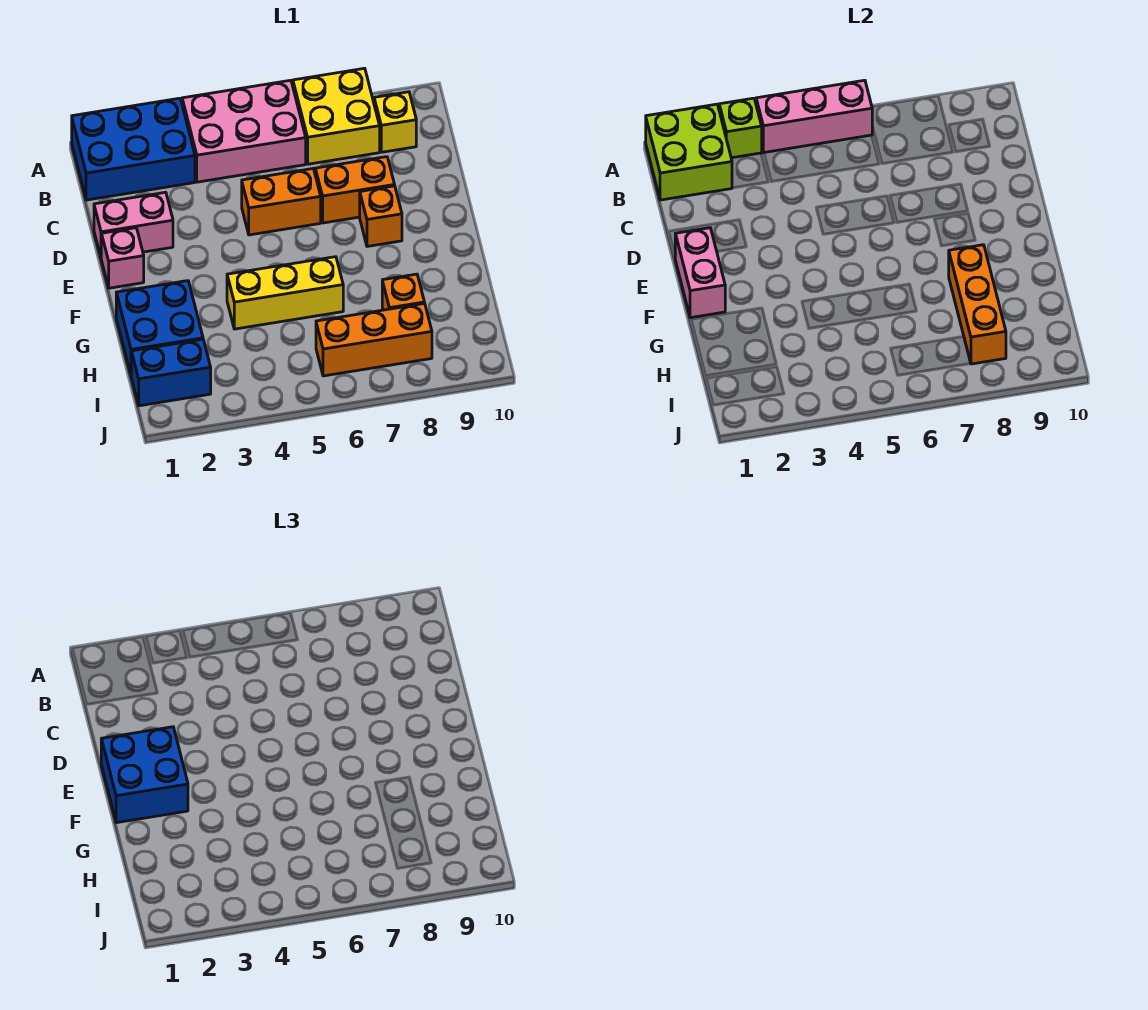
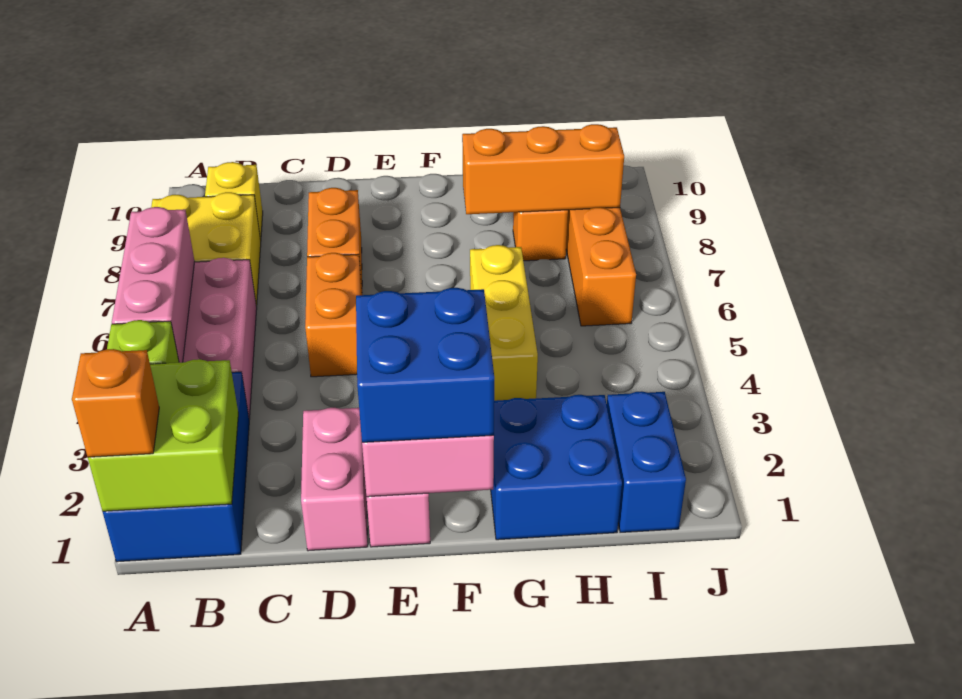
orange 1x1 brick [360,186,402,246] -> orange 1x1 brick moved to [72,349,159,457]

